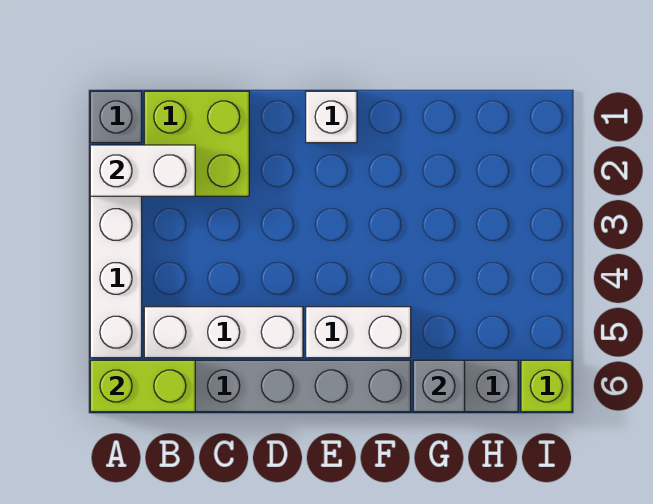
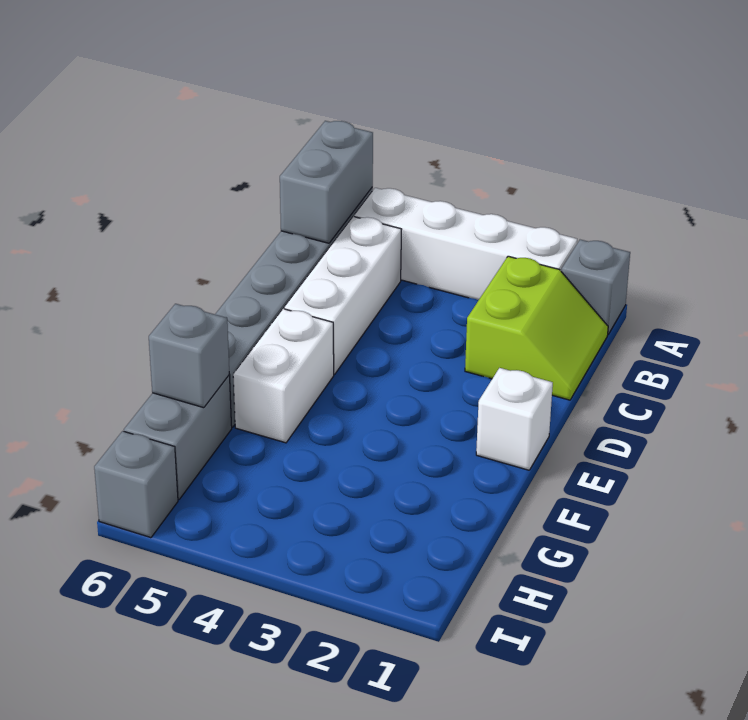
white 1x2 brick [90,145,195,196] -> none
lime 1x2 brick [90,360,195,412] -> grey 1x2 brick [280,121,373,243]
lime 2x2 brick [144,91,249,196] -> lime 2x2 slope [465,256,608,400]
lime 1x1 brick [521,360,572,412] -> grey 1x1 brick [94,431,178,538]

